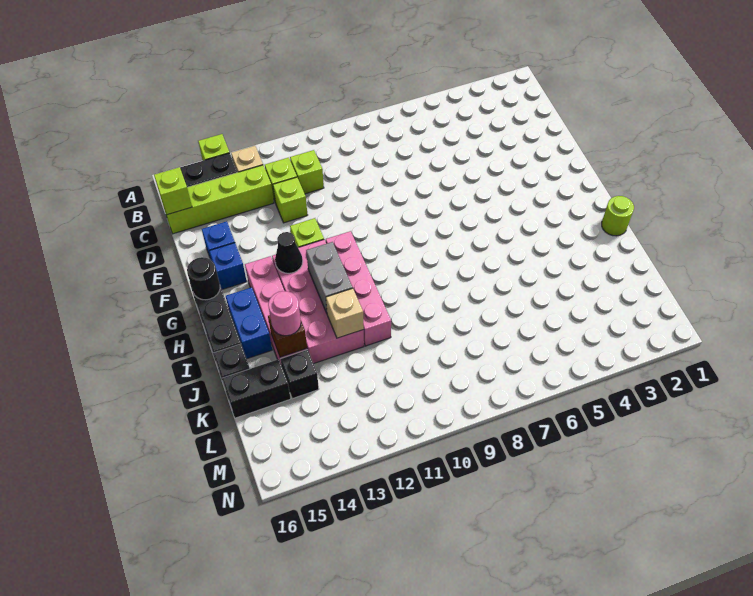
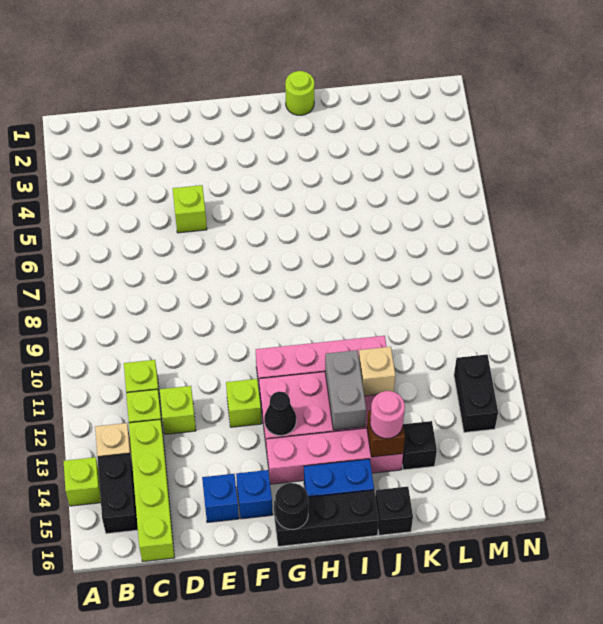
lime 1x1 brick [154,167,192,215] -> lime 1x1 brick moved to [173,185,207,233]
grey 1x2 brick [306,242,353,313] -> grey 1x2 brick turned to [325,350,366,430]
black 1x2 brick [222,359,291,418] -> black 1x2 brick moved to [454,355,498,432]

